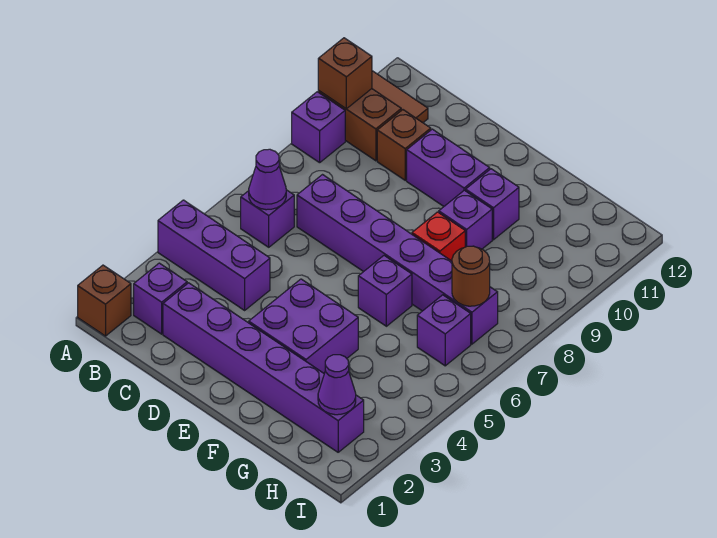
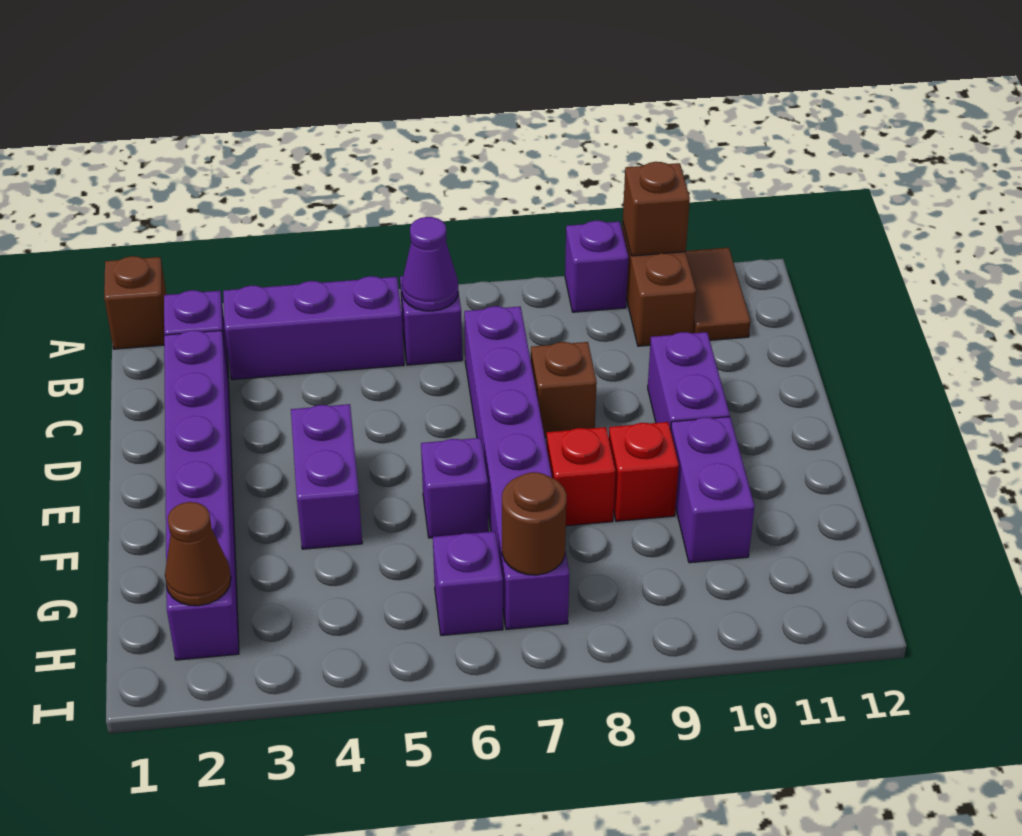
purple 1x3 brick [158,200,270,310] -> purple 1x3 brick turned to [223,276,404,380]
brown 1x1 brick [377,110,431,180] -> brown 1x1 brick moved to [531,342,597,437]
purple 2x2 brick [249,279,358,374] -> purple 1x2 brick [291,404,362,549]
purple 1x1 brick [439,190,492,249] -> red 1x1 brick [609,422,679,521]
purple 1x1 brick [466,169,519,240] -> purple 1x2 brick [671,417,755,563]
purple 1x1 cone [318,355,356,415] -> brown 1x1 cone [165,502,231,606]

